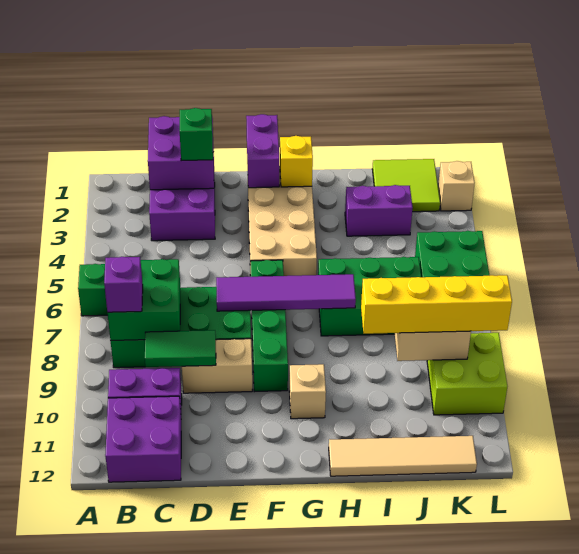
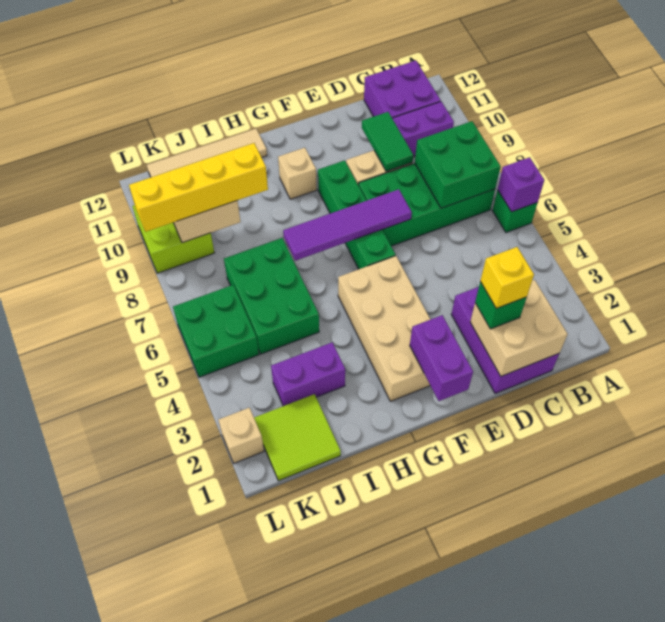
purple 1x1 brick [104,257,143,312] -> purple 1x1 brick moved to [498,157,544,212]
purple 2x2 brick [148,116,214,190] -> tan 2x2 brick [470,280,567,376]
green 1x2 tile [145,330,216,367] -> green 1x2 tile turned to [362,112,413,172]
yellow 1x1 brick [280,136,313,187] -> yellow 1x1 brick moved to [480,247,534,308]
green 2x3 brick [318,257,421,336] -> green 2x3 brick turned to [224,238,319,354]

